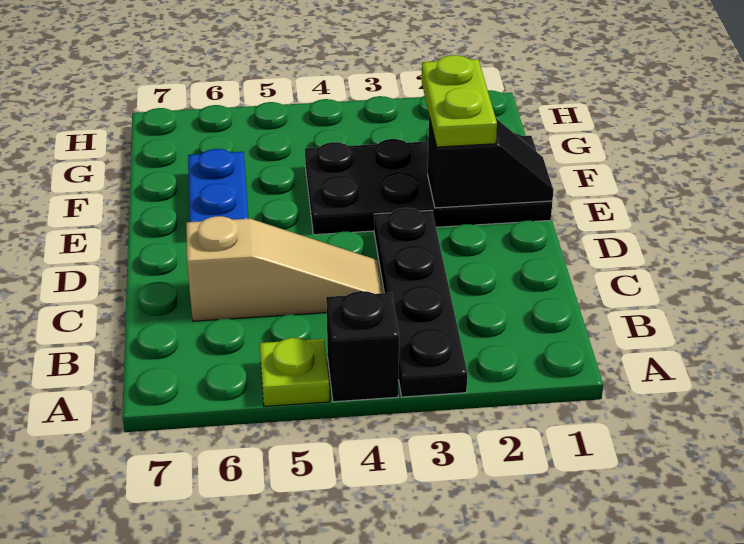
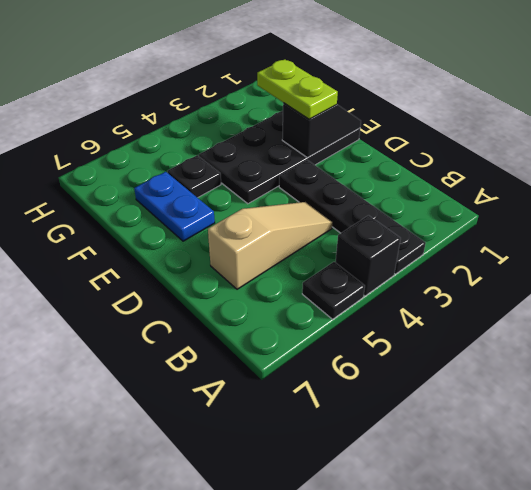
lime 1x1 plate [260,338,330,406] -> black 1x1 plate [302,262,365,319]
none -> black 1x1 plate [167,155,221,198]

